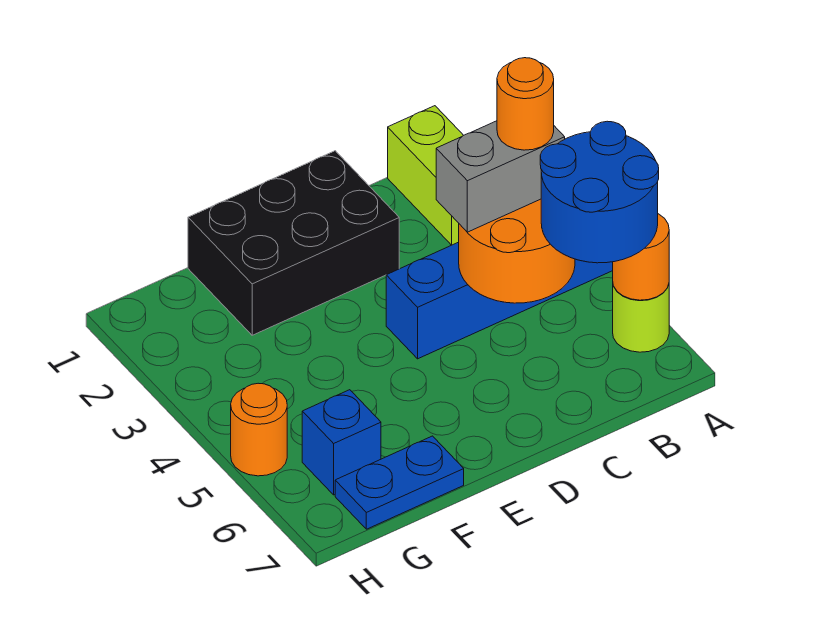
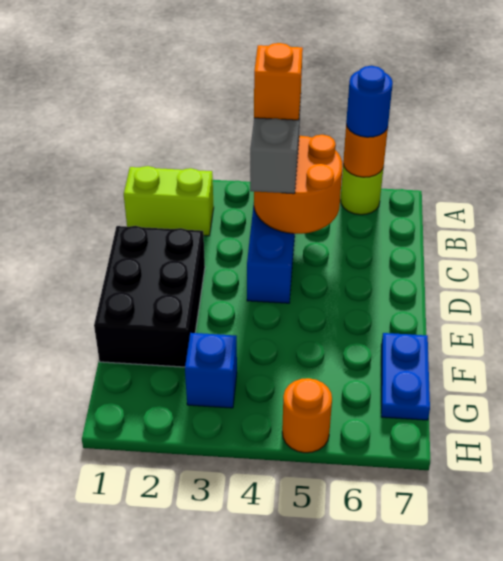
blue 2x2 round brick [540,121,659,263] -> blue 1x1 round brick [346,66,393,137]
orange 1x1 round brick [497,58,554,150] -> orange 1x1 brick [254,43,303,120]
blue 1x1 brick [302,390,381,495] -> blue 1x1 brick moved to [185,333,237,408]

